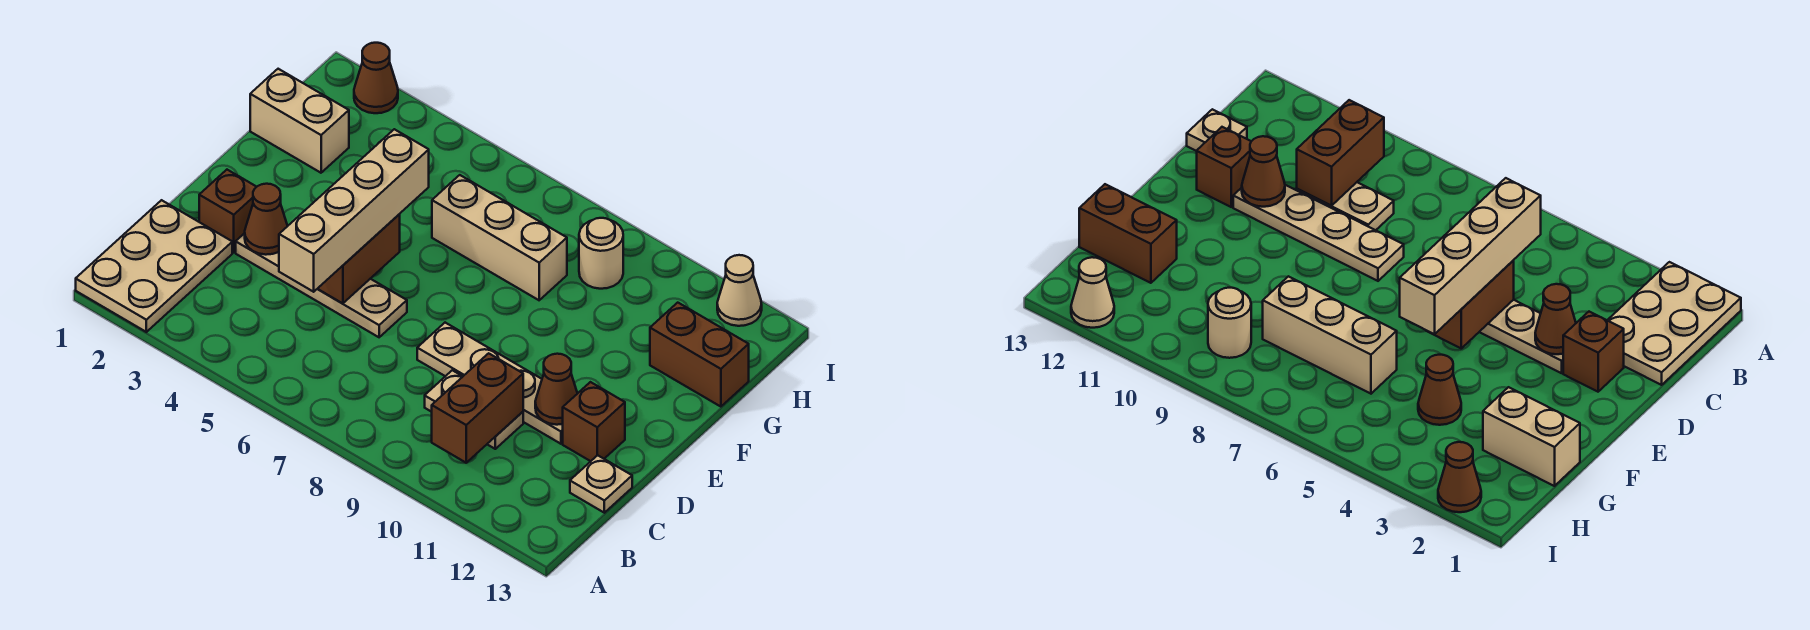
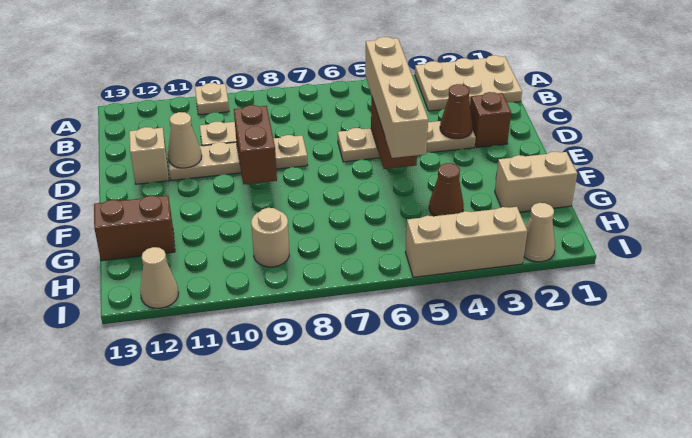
tan 2x3 plate [76,200,232,332] -> tan 2x3 plate turned to [415,55,522,111]
brown 1x2 brick [432,353,523,463] -> brown 1x2 brick moved to [234,105,277,184]
tan 1x1 plate [570,455,632,513] -> tan 1x1 plate moved to [195,83,229,115]
brown 1x1 cone [535,354,578,425] -> tan 1x1 cone [168,112,202,168]
brown 1x1 brick [563,382,625,461] -> tan 1x1 brick [129,127,169,184]
tan 1x3 brick [432,175,567,300] -> tan 1x3 brick moved to [405,207,527,277]
brown 1x1 cone [354,43,398,113] -> tan 1x1 cone [524,203,555,262]

